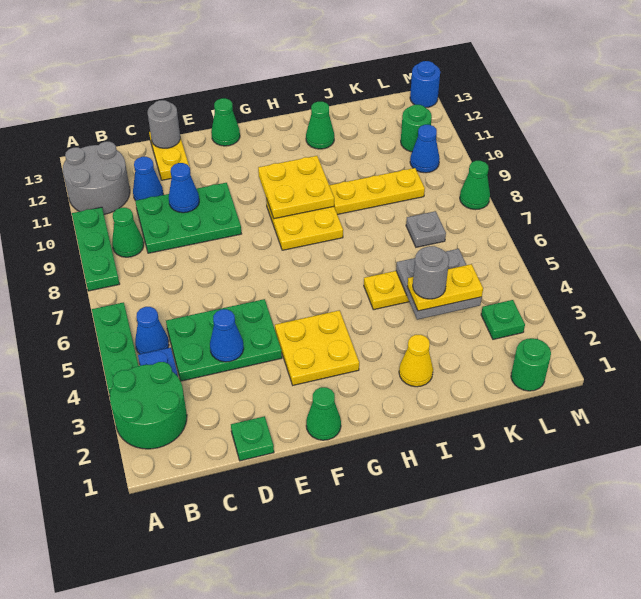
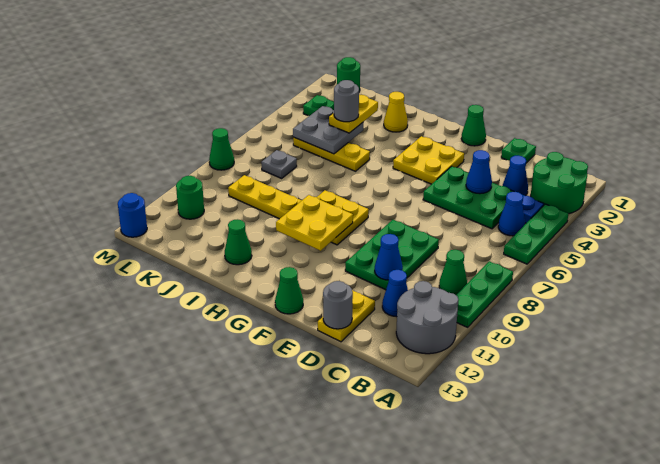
green 2x3 plate [135,183,241,253] -> green 2x3 plate turned to [345,220,439,290]
yellow 1x2 plate [407,264,483,311] -> yellow 1x2 plate turned to [329,95,378,133]
blue 1x1 cone [410,125,440,173] -> blue 1x1 cone moved to [503,156,528,196]

